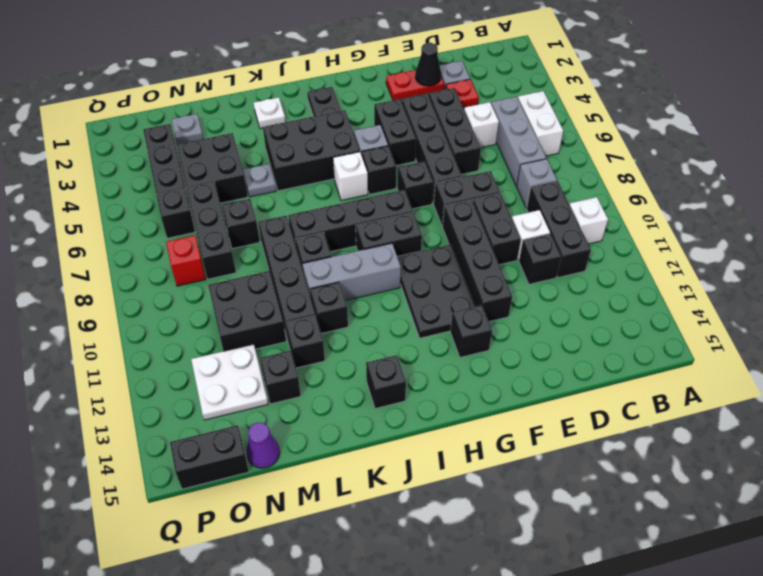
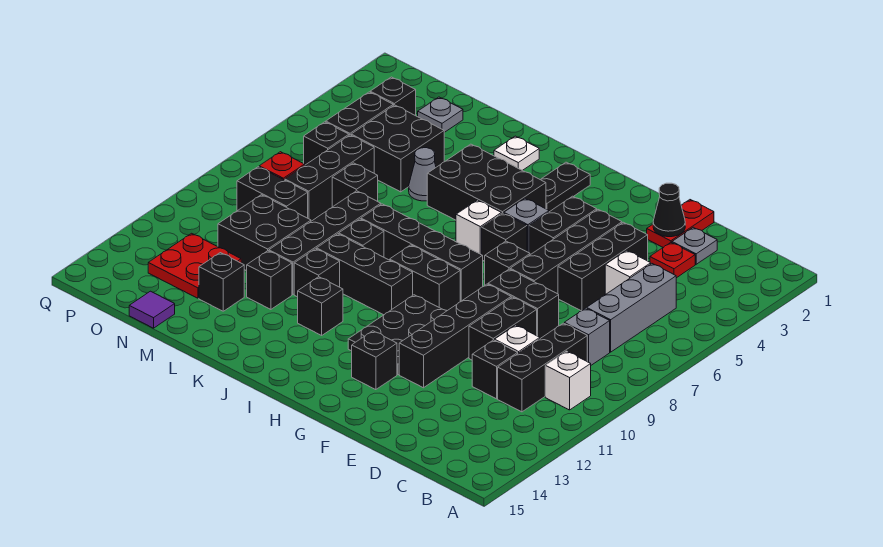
white 1x2 brick [518,91,563,156] -> none
red 1x2 plate [386,70,444,100] -> red 1x2 plate turned to [647,200,714,247]
grey 1x3 brick [302,243,401,300] -> black 1x3 brick [317,234,413,315]
black 1x1 brick [366,355,406,409] -> black 1x1 brick moved to [298,277,343,335]
grey 1x1 plate [243,164,276,197] -> grey 1x1 cone [409,148,436,201]
white 2x2 plate [191,344,268,420] -> red 2x2 plate [148,233,241,298]
purple 1x1 cone [247,423,280,468] -> purple 1x1 tile [129,291,175,328]
black 1x2 brick [170,425,249,489] -> black 1x2 brick moved to [237,167,308,218]

